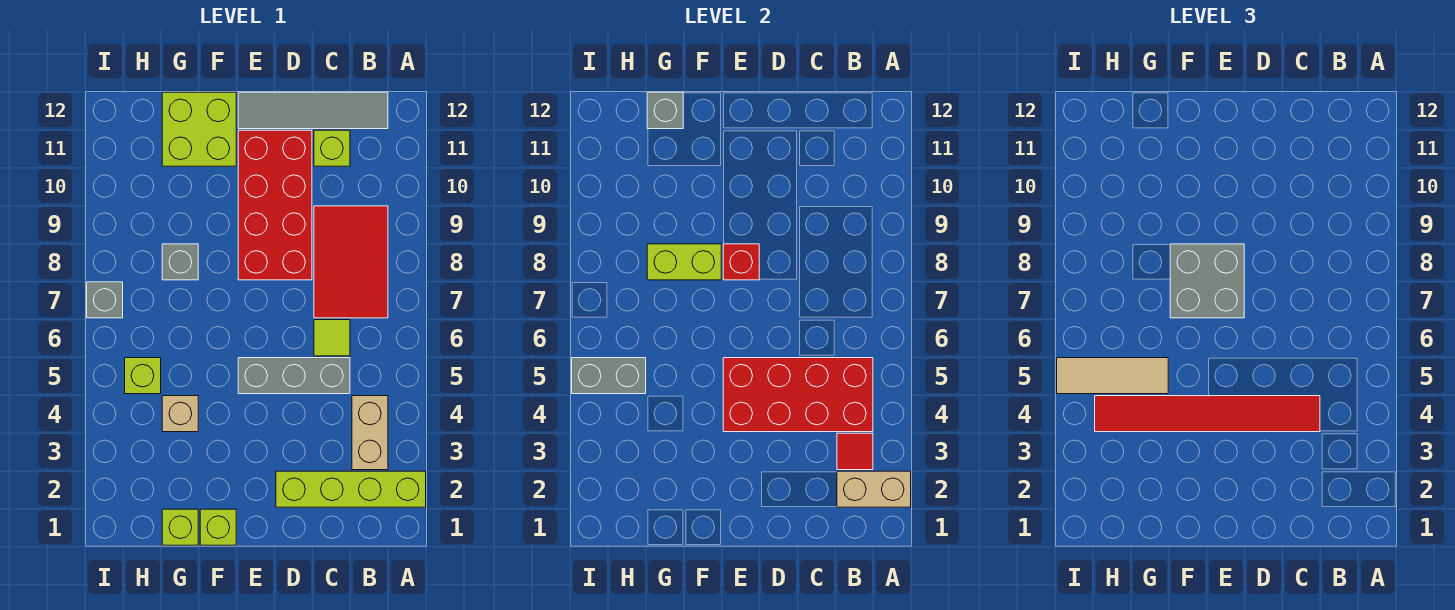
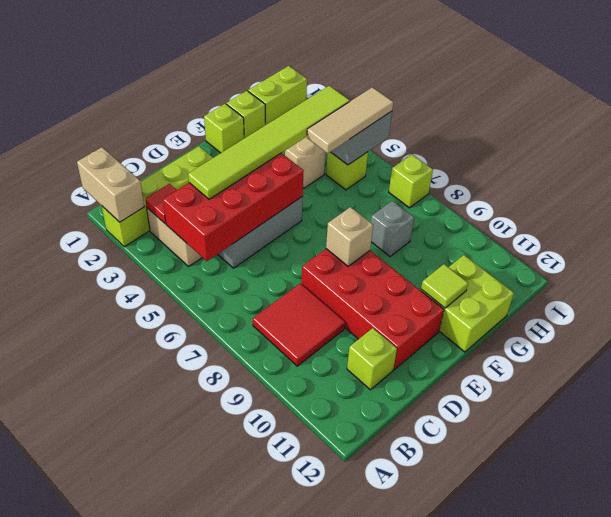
tan 1x2 brick [837,471,911,507] -> tan 1x2 brick turned to [77,147,144,222]
red 2x3 tile [314,206,388,318] -> red 2x2 tile [253,283,345,366]
grey 1x4 tile [238,92,388,129] -> none
red 1x6 tile [1095,396,1320,432] -> lime 1x6 tile [188,86,350,199]
lime 1x1 tile [314,320,350,356] -> lime 1x1 tile moved to [421,264,468,308]
grey 2x2 brick [1170,244,1244,318] -> none
red 1x1 brick [723,244,759,280] -> tan 1x1 brick [326,207,373,266]
lime 1x2 brick [647,244,721,280] -> lime 1x2 brick moved to [248,66,307,125]
grey 1x1 brick [647,92,683,129] -> none
grey 1x1 brick [87,282,123,318] -> lime 1x1 brick [389,154,433,208]

